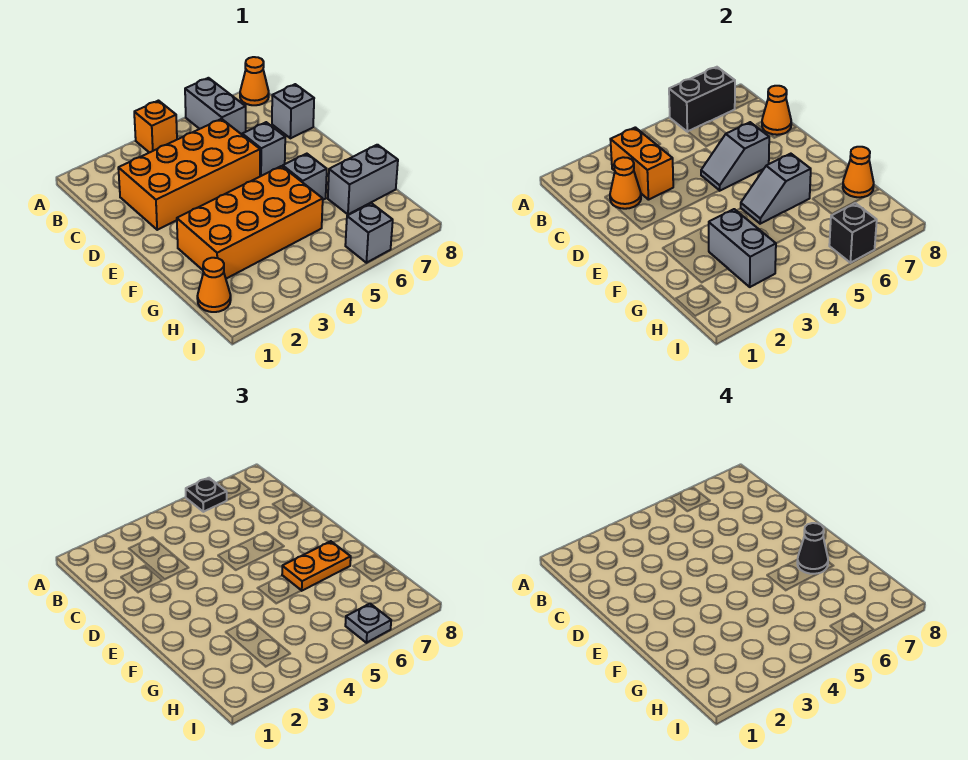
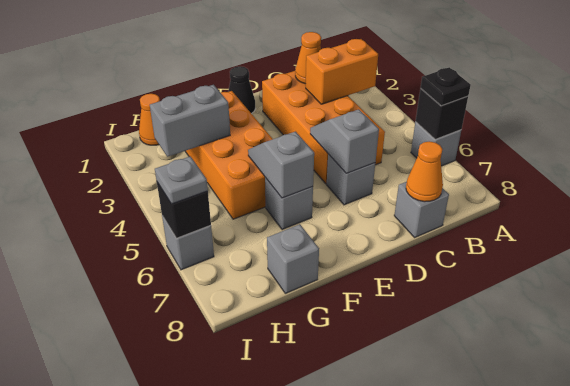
orange 1x1 brick [134,101,177,153] -> none
grey 1x2 brick [185,78,246,134] -> grey 1x1 brick [411,122,461,166]
black 1x2 brick [669,67,735,132] -> black 1x1 brick [415,89,468,139]
orange 1x1 cone [240,57,269,105] -> none
orange 1x2 plate [282,541,351,591] -> none
black 1x1 cone [797,523,828,574] -> black 1x1 cone moved to [228,66,255,114]
grey 1x2 brick [328,145,398,214] -> grey 1x1 brick [267,224,319,293]
orange 1x1 cone [843,147,874,197] -> none

